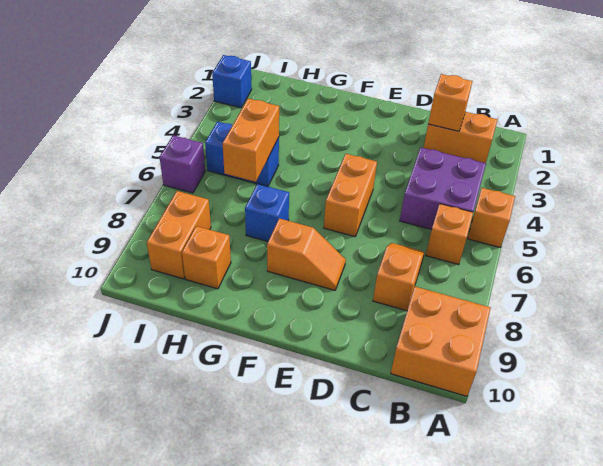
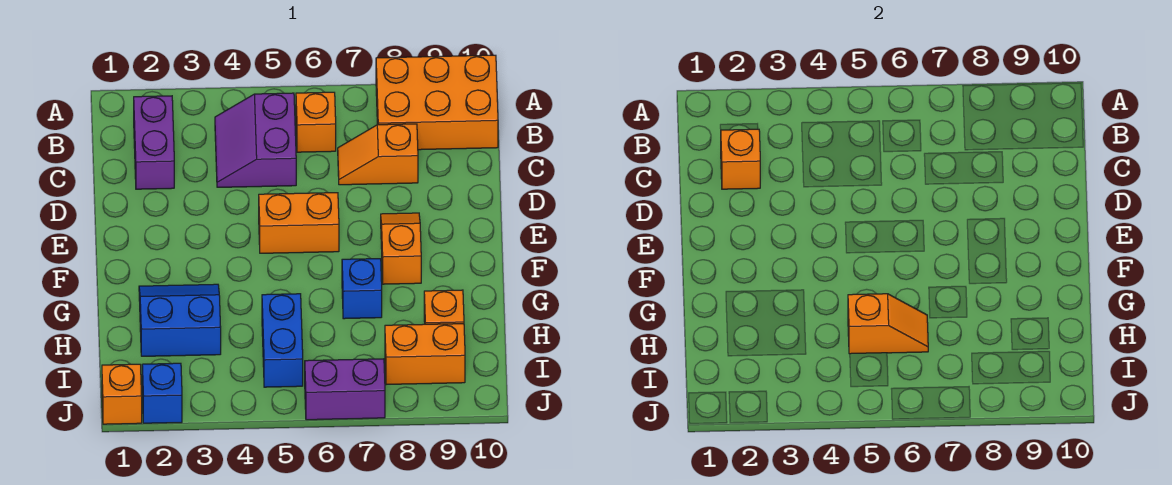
orange 1x1 brick [468,188,515,247] -> orange 1x1 brick moved to [102,364,142,424]
orange 2x2 brick [391,287,490,396] -> orange 2x3 brick [376,55,498,150]
orange 1x2 brick [424,112,497,163] -> purple 1x2 brick [134,96,174,189]
purple 2x2 brick [400,148,486,230] -> purple 2x2 slope [215,93,296,187]
none -> blue 2x2 slope [139,284,221,356]
orange 1x2 brick [223,98,279,182] -> orange 1x2 slope [848,294,928,354]
purple 1x1 brick [159,135,205,193] -> purple 1x2 brick [305,359,385,420]

